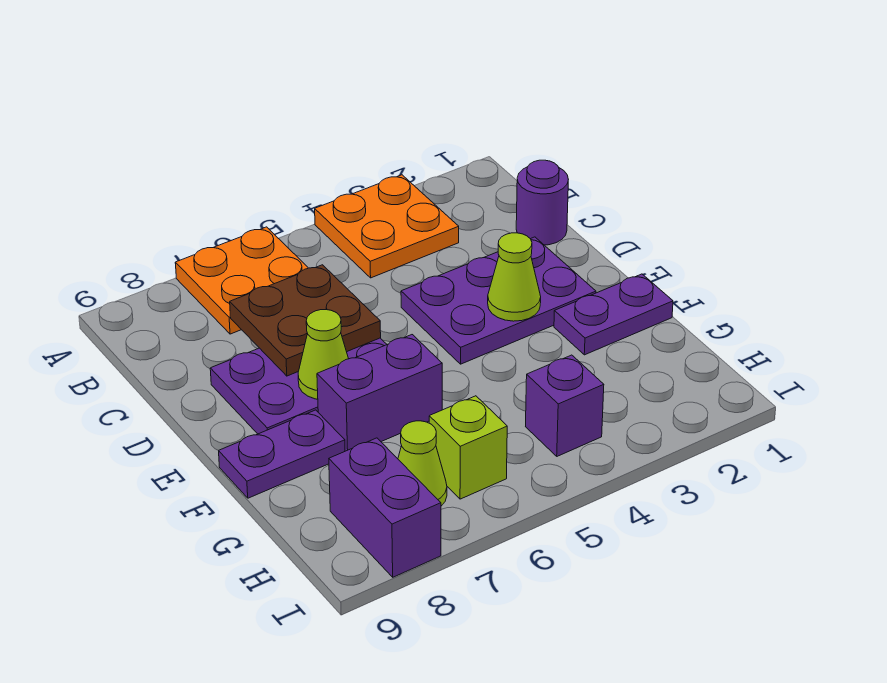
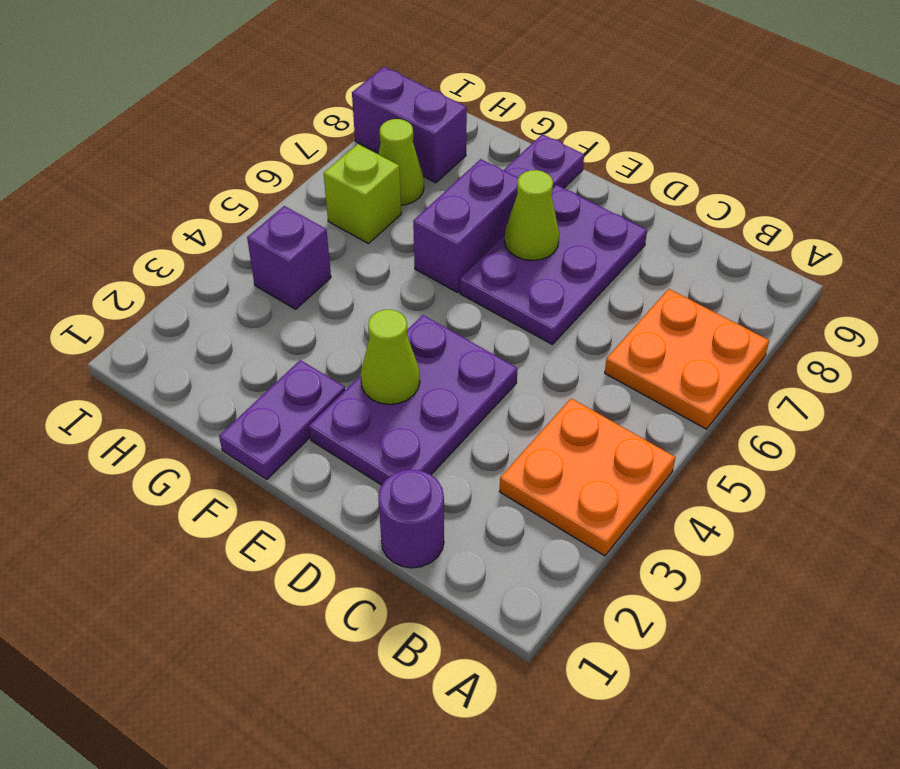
brown 2x2 plate [230,265,381,376] -> none

